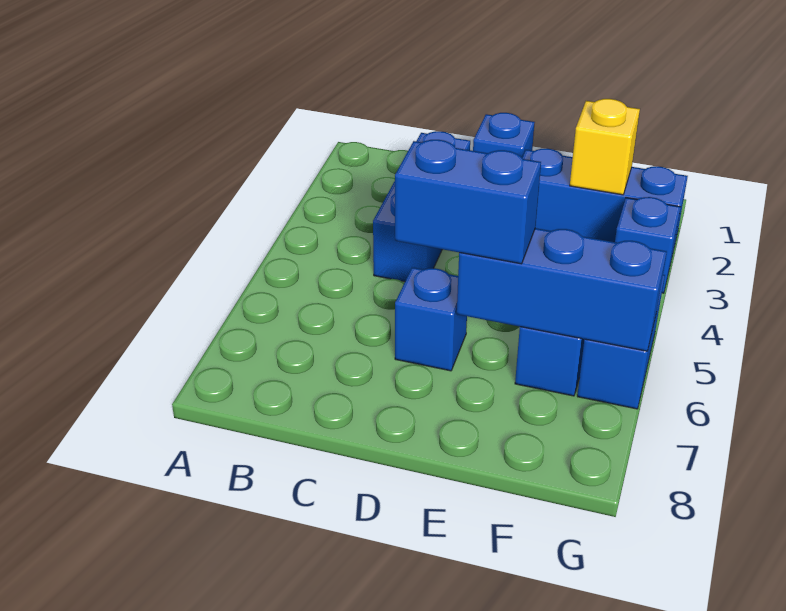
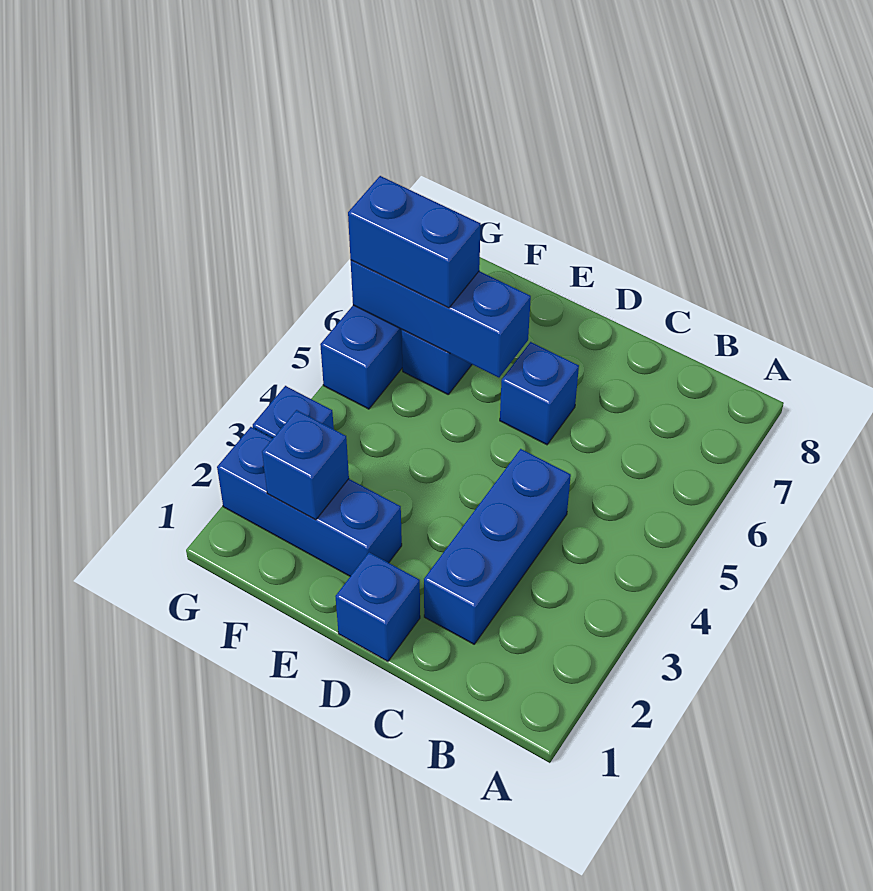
blue 1x2 brick [395,140,541,264] -> blue 1x2 brick moved to [348,176,481,308]
yellow 1x1 brick [570,99,640,195] -> blue 1x1 brick [262,410,349,520]

